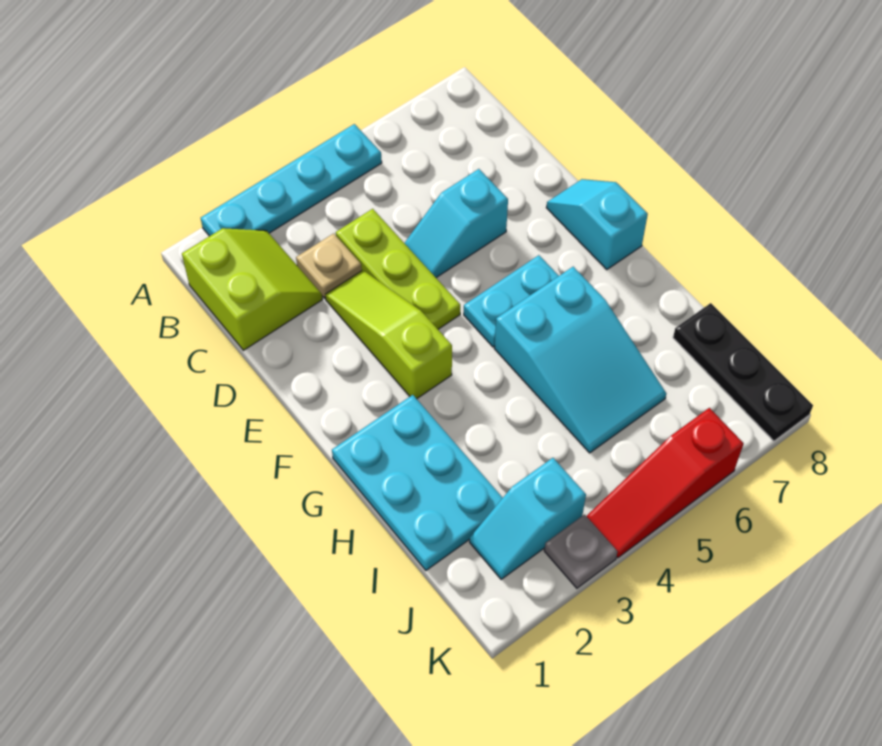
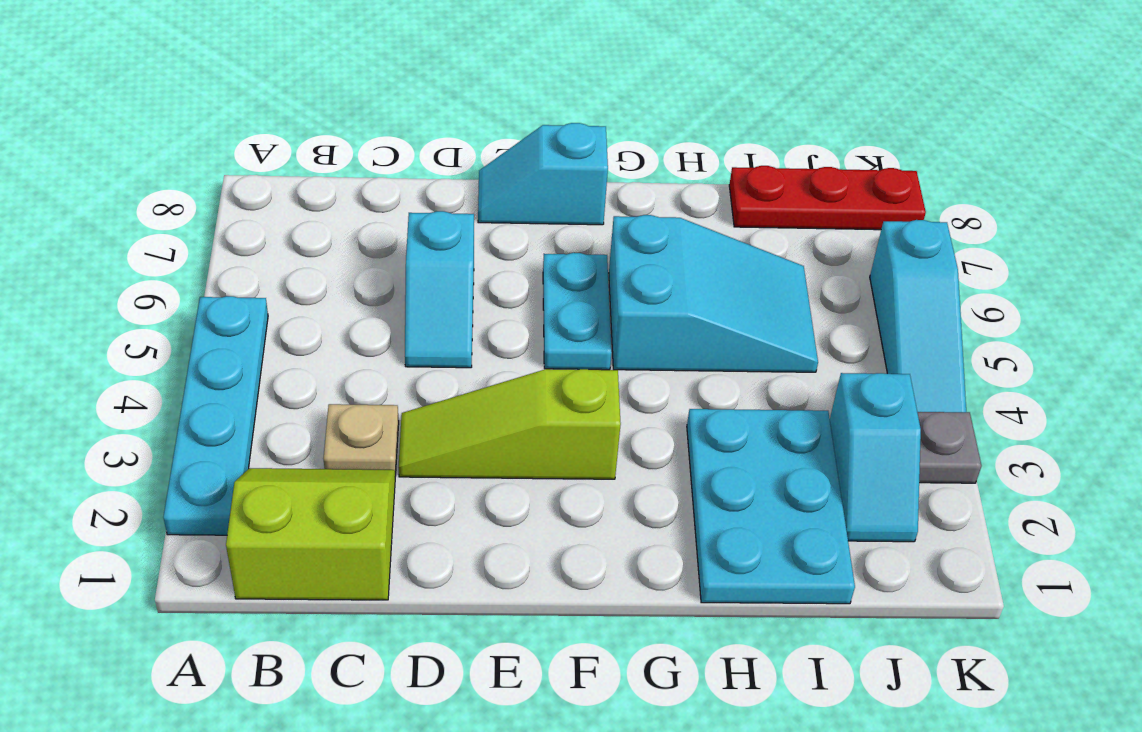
lime 1x3 plate [336,209,460,329] -> none
cyan 2x3 plate [332,395,503,570] -> cyan 2x3 plate turned to [687,409,855,604]
black 1x3 plate [673,303,813,441] -> red 1x3 plate [729,166,926,230]
red 1x3 slope [587,408,744,558] -> cyan 1x3 slope [870,220,966,412]

